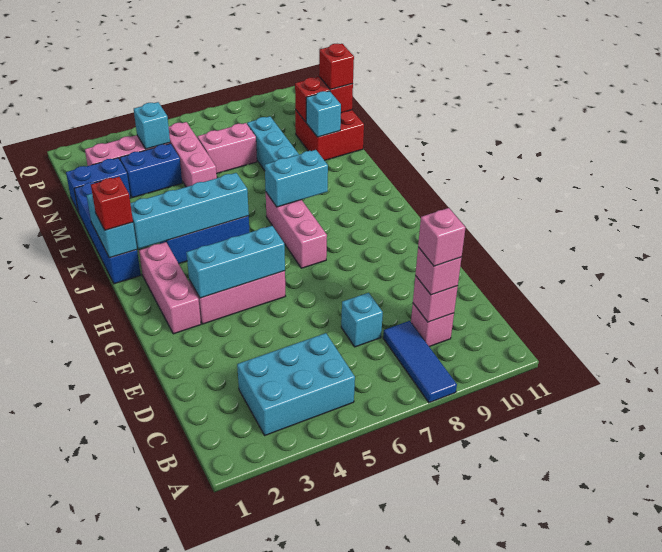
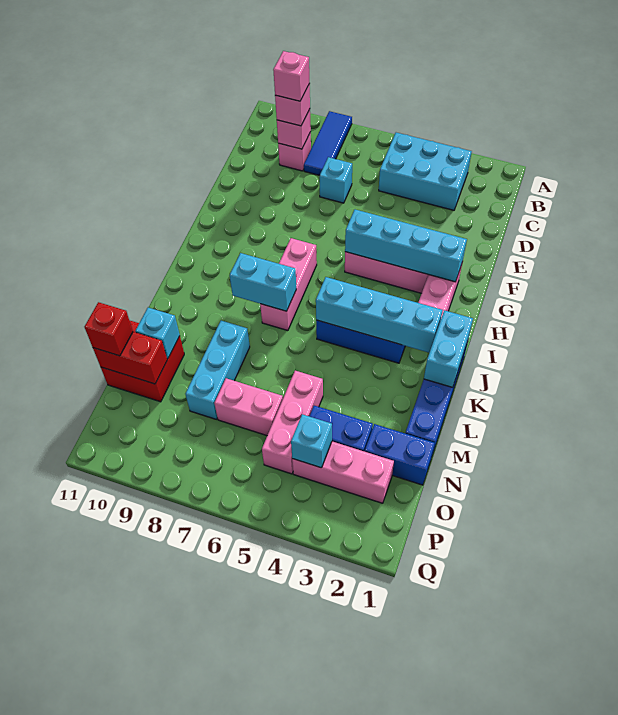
cyan 1x3 brick [186,226,285,298] -> cyan 1x4 brick [345,210,467,282]
red 1x1 brick [91,177,133,230] -> none

